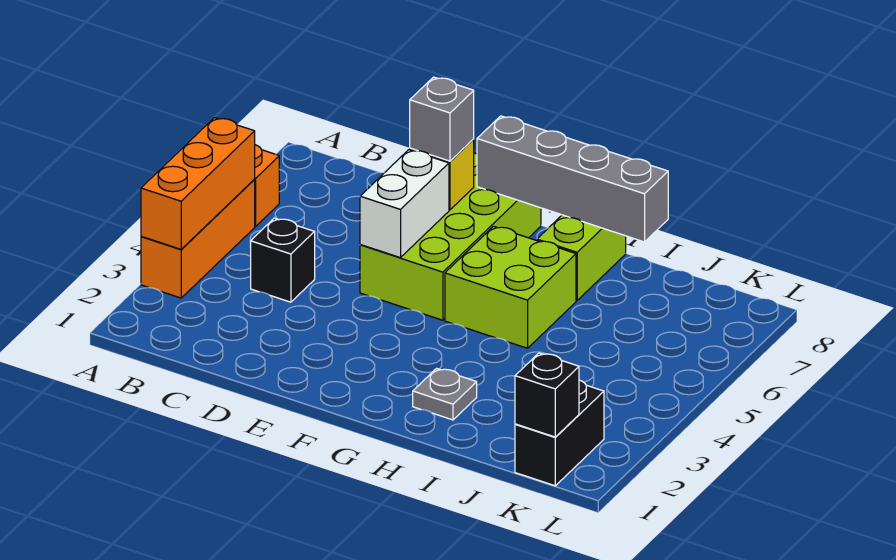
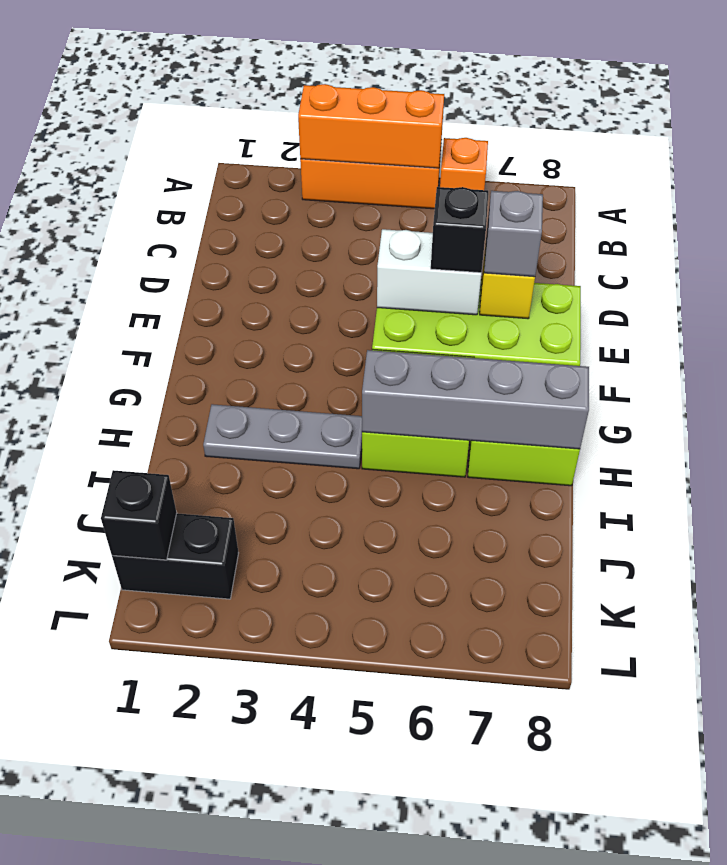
black 1x1 brick [251,218,315,302] -> black 1x1 brick moved to [431,187,488,273]
grey 1x4 brick [477,116,668,242] -> grey 1x4 brick turned to [362,350,589,449]
grey 1x1 plate [413,368,477,420] -> grey 1x3 plate [203,404,362,469]

